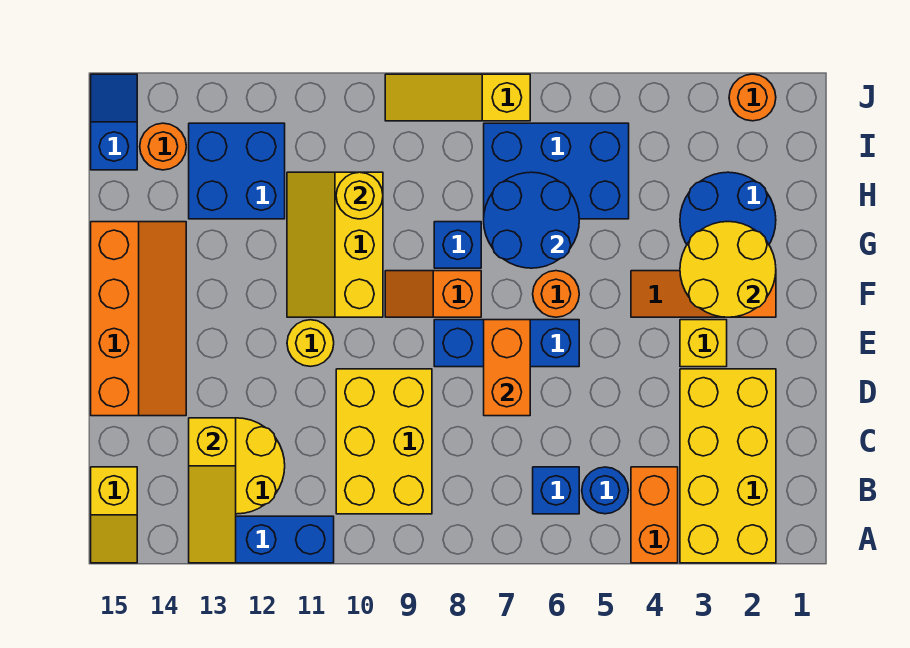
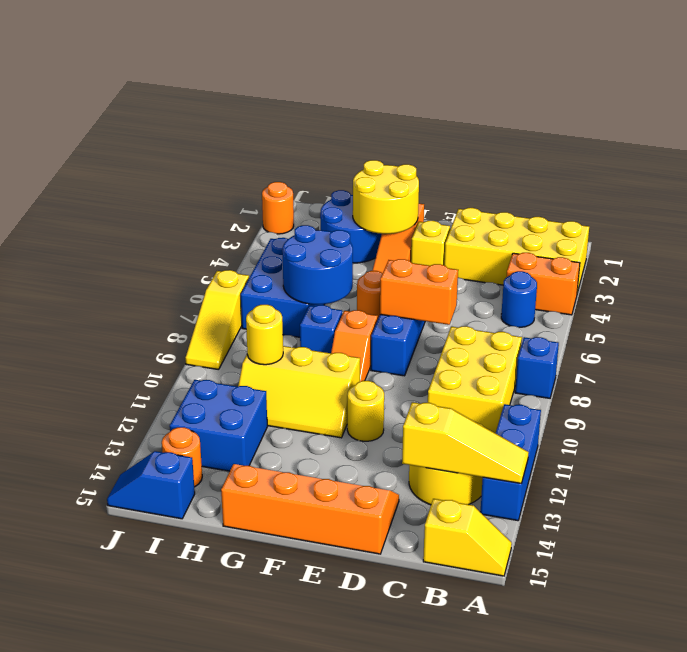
blue 1x1 brick [533,467,579,514] -> blue 1x1 brick moved to [515,337,559,398]
yellow 2x3 brick [336,369,432,514] -> yellow 2x3 brick turned to [428,326,522,433]

